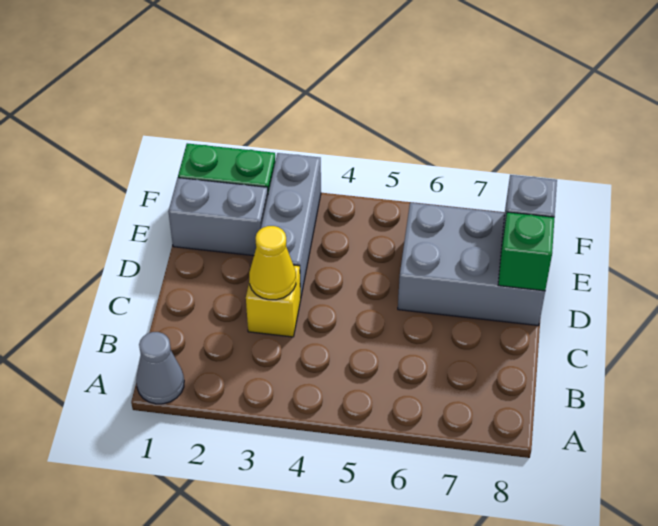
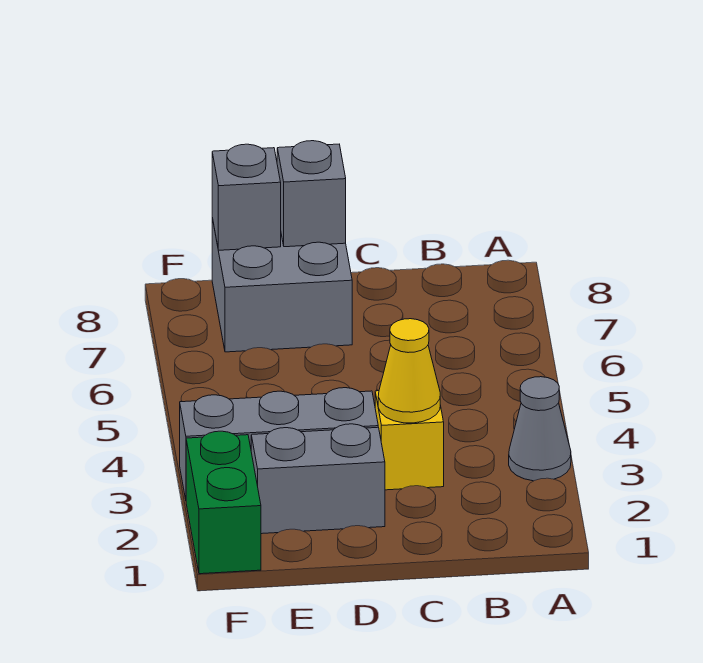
grey 1x1 cone [136,332,184,404] -> grey 1x1 cone moved to [509,377,571,481]
grey 2x3 brick [398,203,545,326] -> grey 2x2 brick [212,218,352,352]
green 1x1 brick [498,212,555,291] -> grey 1x1 brick [277,141,346,247]
grey 1x2 brick [168,178,268,256] -> grey 1x2 brick turned to [251,424,385,534]

